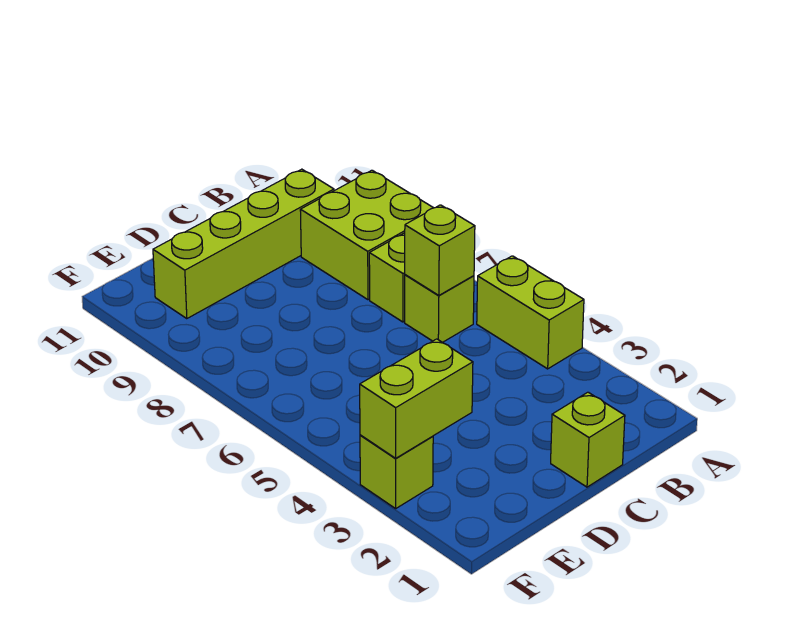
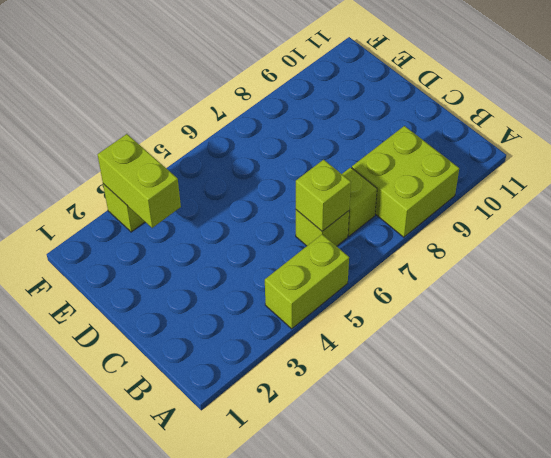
lime 1x4 brick [153,169,334,319] -> none
lime 1x1 brick [551,392,625,487] -> none

